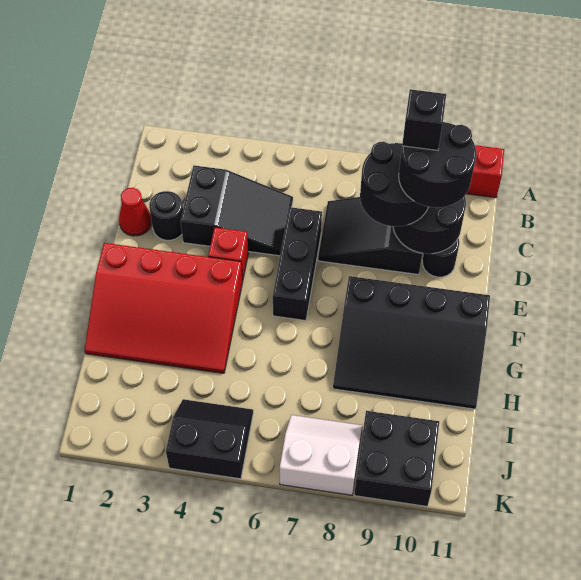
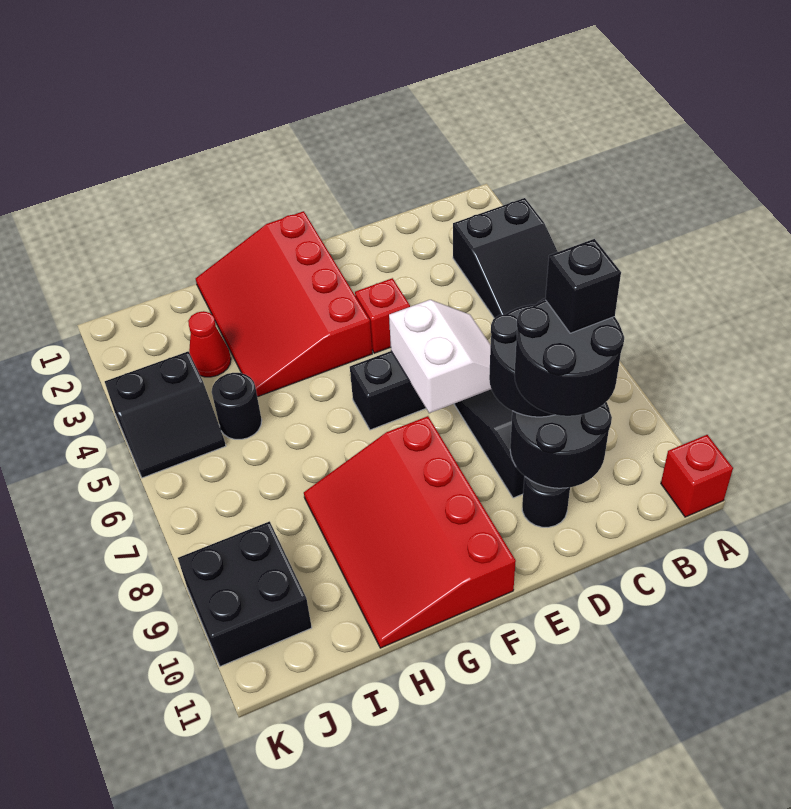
black 2x3 slope [180,165,293,256] -> black 2x3 slope moved to [453,198,558,318]
red 1x1 cone [119,188,152,236] -> red 1x1 cone moved to [188,311,231,377]
black 1x1 round brick [149,191,183,240] -> black 1x1 round brick moved to [212,373,262,439]
black 3x4 slope [333,276,490,409] -> red 3x4 slope [304,416,516,648]
black 2x2 slope [166,399,253,479] -> black 2x2 slope turned to [105,352,226,478]
white 2x2 slope [280,415,362,495] -> white 2x2 slope moved to [389,300,491,413]

